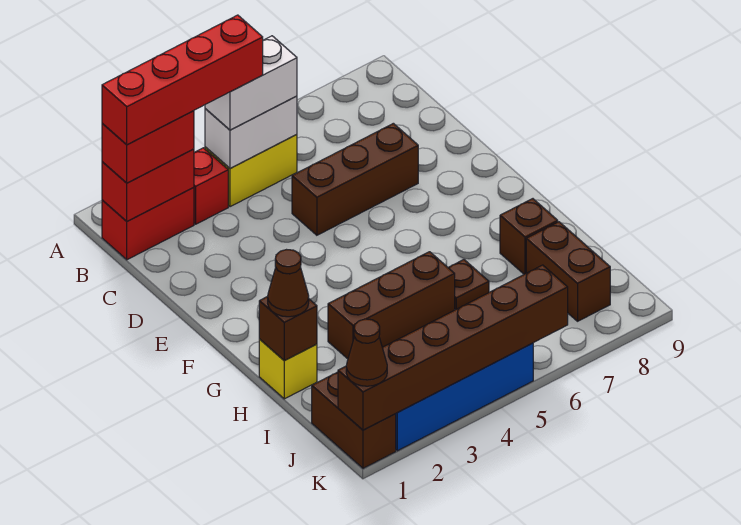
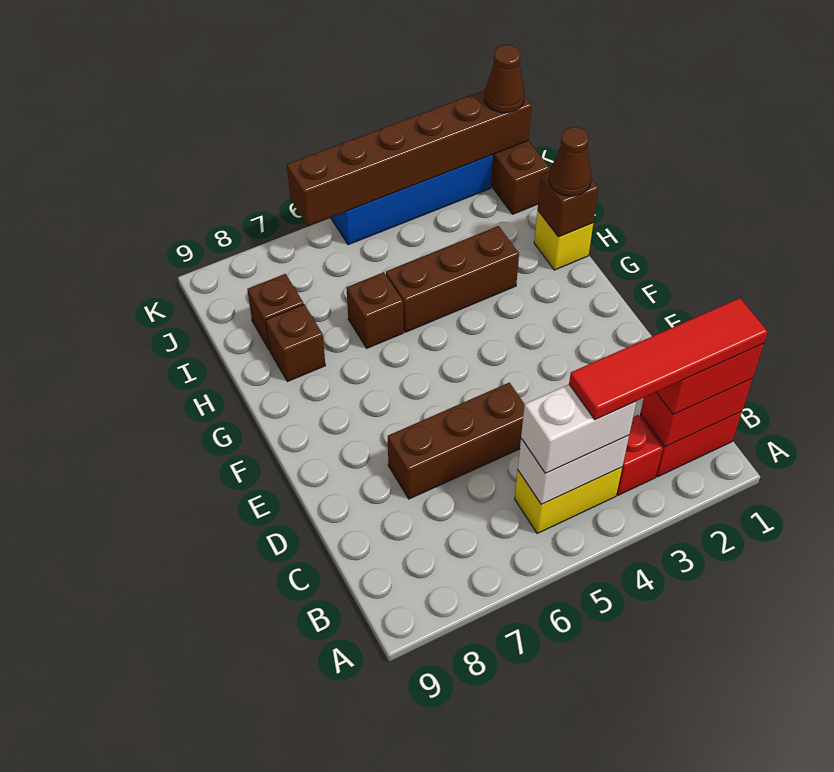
red 1x4 brick [102,15,263,145] -> red 1x4 tile [569,298,768,420]
brown 1x1 plate [448,260,489,310] -> brown 1x1 brick [346,272,404,348]
brown 1x2 brick [526,222,610,321] -> brown 1x1 brick [247,274,304,350]

